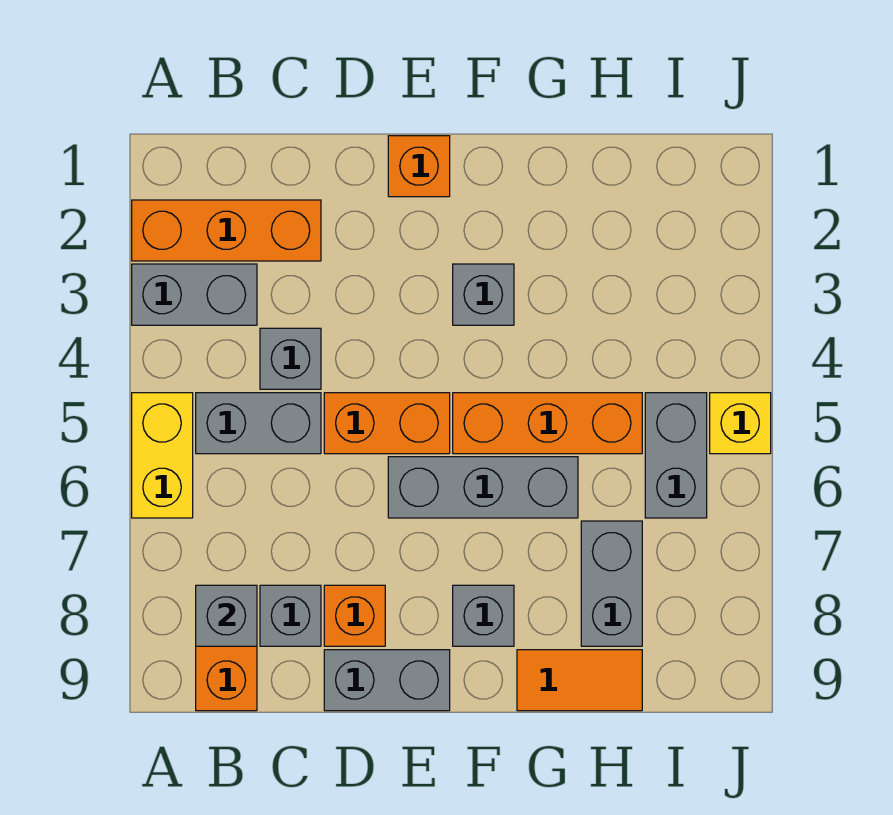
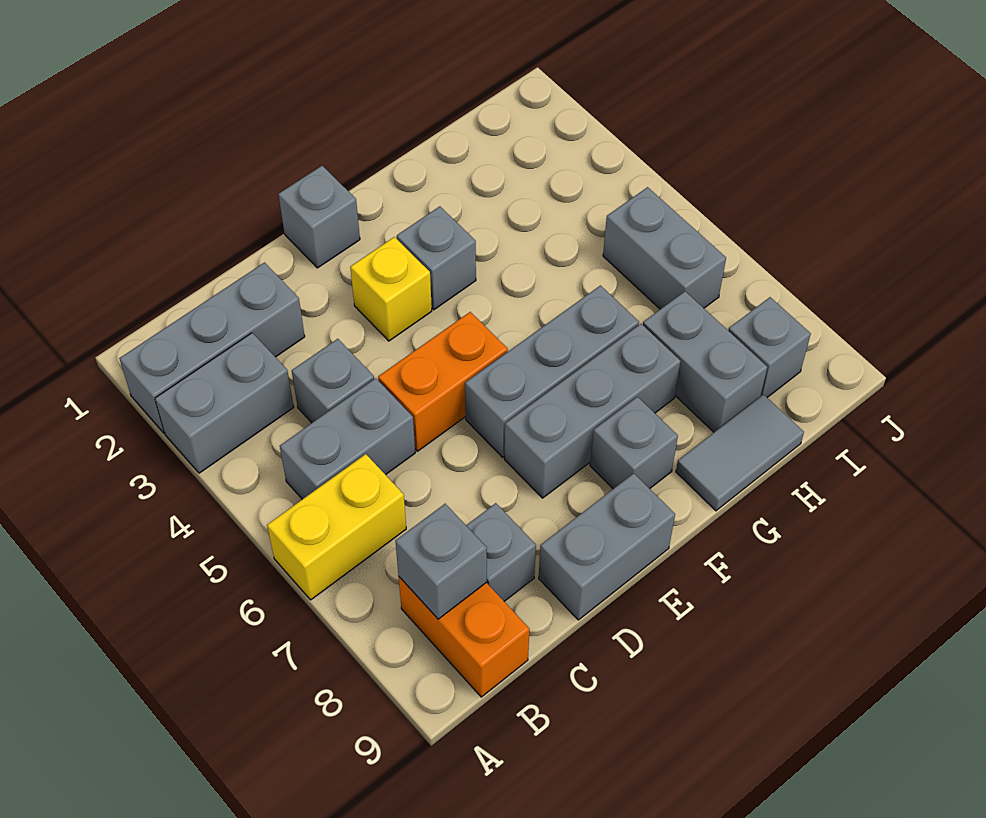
orange 1x3 brick [132,200,321,261] -> grey 1x3 brick [119,263,305,433]
yellow 1x2 brick [132,393,193,518] -> yellow 1x2 brick turned to [267,454,406,600]
orange 1x1 brick [324,585,385,646] -> none
orange 1x1 brick [388,136,450,197] -> grey 1x1 brick [278,166,360,268]
none -> grey 1x3 brick [505,324,681,498]
orange 1x3 brick [453,393,642,454] -> none
orange 1x2 tile [517,650,642,711] -> grey 1x2 tile [676,394,804,511]
none -> grey 1x1 brick [728,297,811,397]
yellow 1x1 brick [710,393,771,454] -> yellow 1x1 brick moved to [350,237,432,341]

